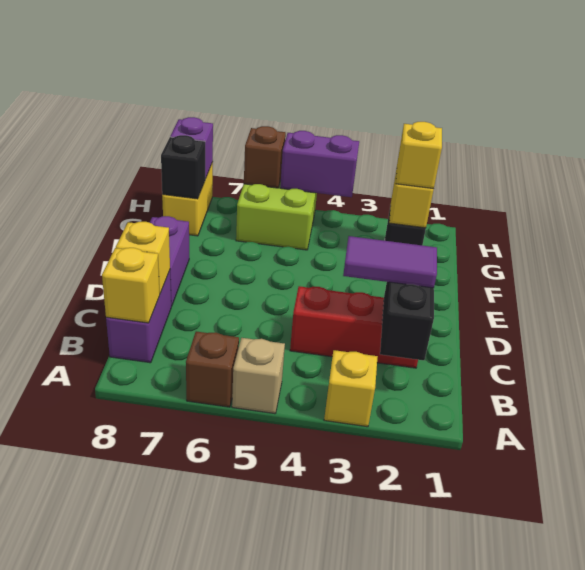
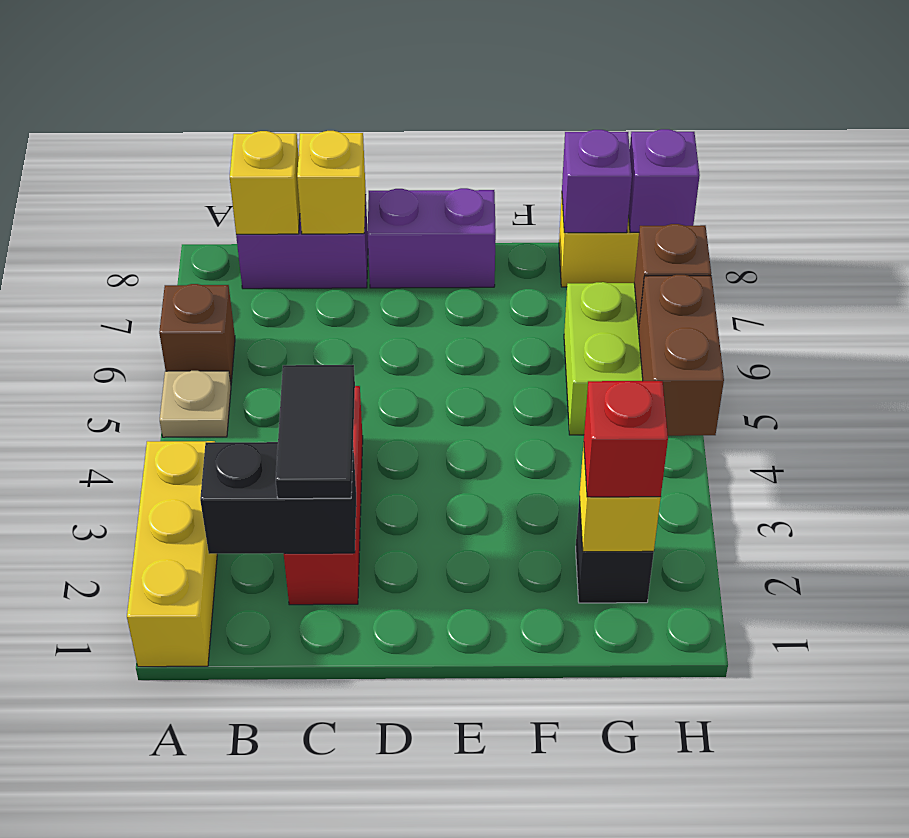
yellow 1x1 brick [324,350,378,427] -> yellow 1x3 brick [127,441,217,667]
tan 1x1 brick [232,338,285,414] -> tan 1x1 plate [160,371,231,437]
purple 1x2 tile [343,236,437,288] -> black 1x2 tile [276,365,355,499]
yellow 1x1 brick [396,122,442,189] -> red 1x1 brick [584,381,668,497]
black 1x1 brick [161,135,205,199] -> purple 1x1 brick [562,130,632,233]
purple 1x2 brick [280,131,359,197] -> brown 1x2 brick [639,275,724,436]

